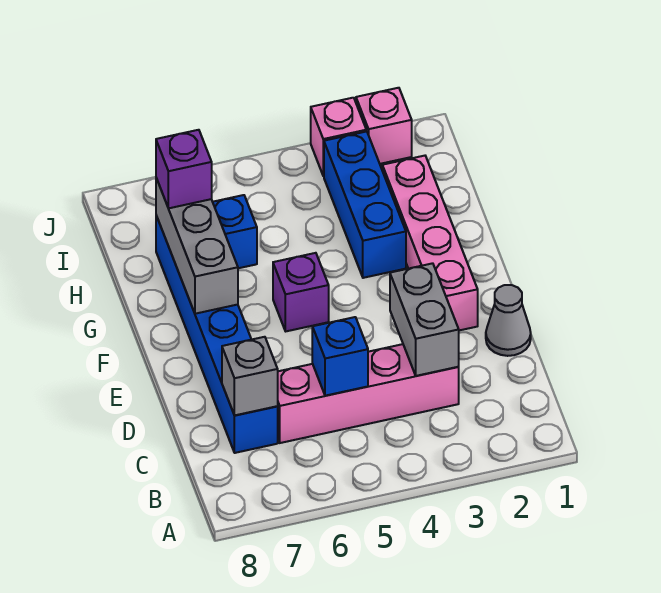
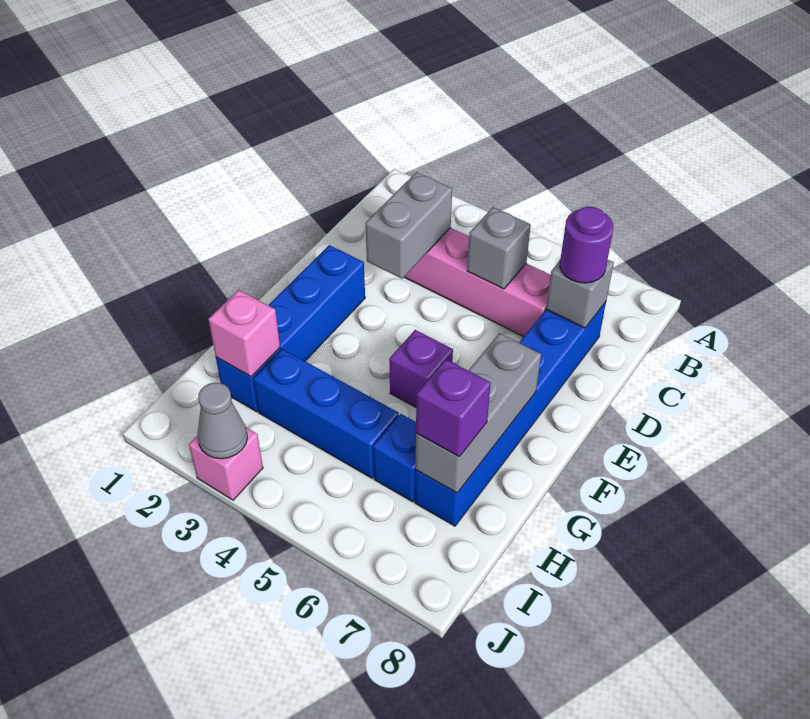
blue 1x1 brick [312,317,368,396] -> grey 1x1 brick [467,207,531,289]
none -> purple 1x1 round brick [560,207,613,283]
grey 1x1 cone [486,285,531,356] -> grey 1x1 cone moved to [197,383,247,459]
pink 1x4 brick [382,156,478,330] -> blue 1x4 brick [216,245,365,412]
blue 1x3 brick [324,131,406,278] -> blue 1x3 brick turned to [253,349,399,478]
pink 1x1 brick [356,88,412,164] -> pink 1x1 brick moved to [208,290,280,377]

